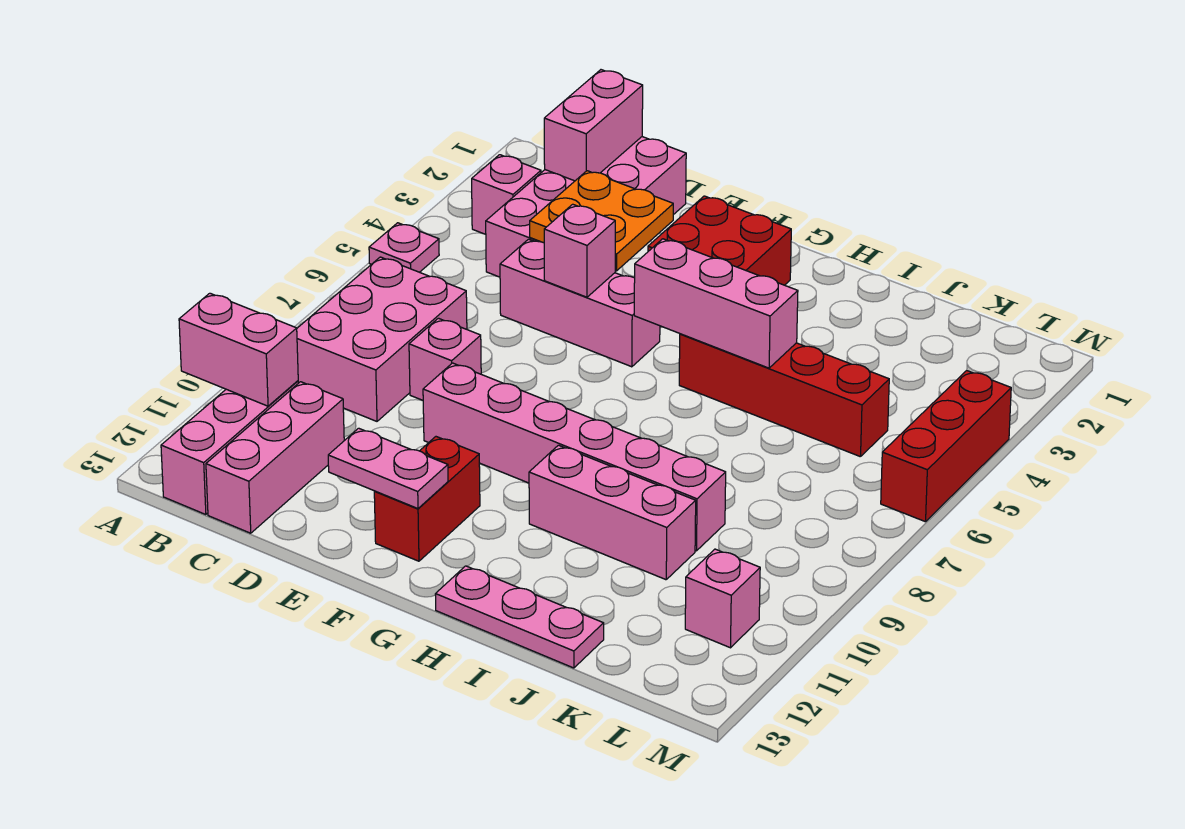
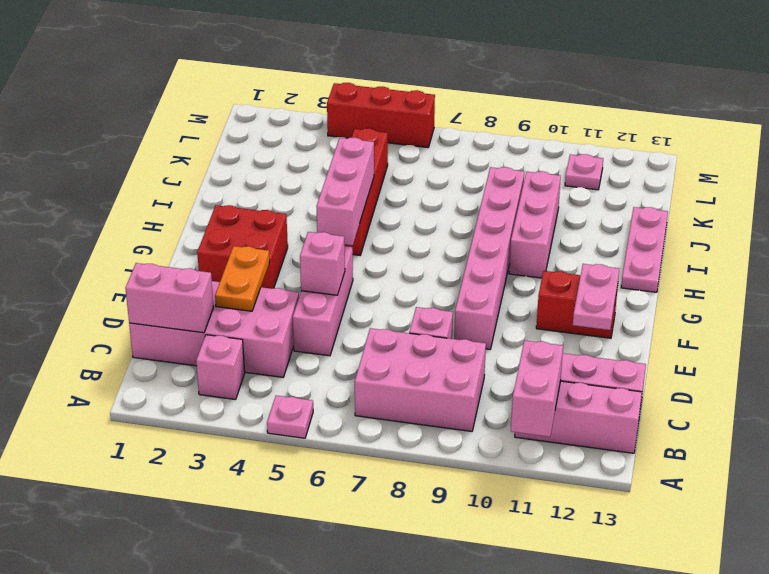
orange 2x2 plate [530,171,673,271] -> orange 1x2 plate [215,246,270,311]
pink 1x1 brick [685,549,760,648] -> pink 1x1 plate [565,154,603,190]

